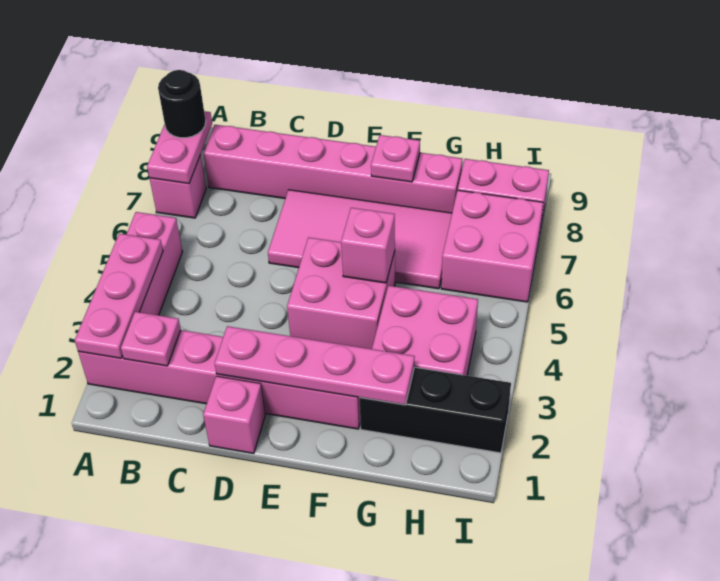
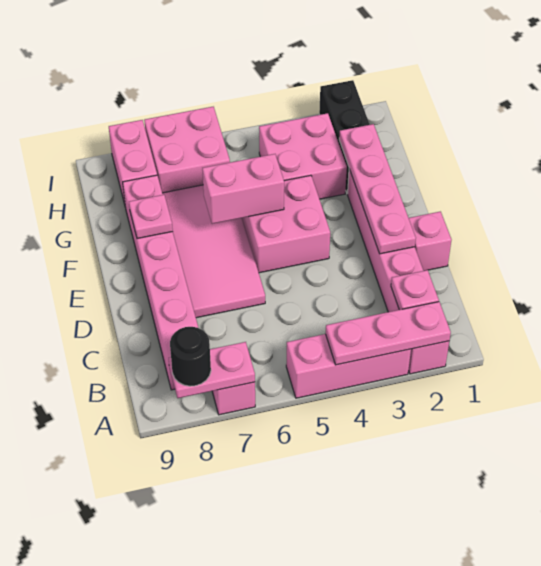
pink 1x1 brick [341,208,395,283] -> pink 1x2 brick [202,154,284,224]

